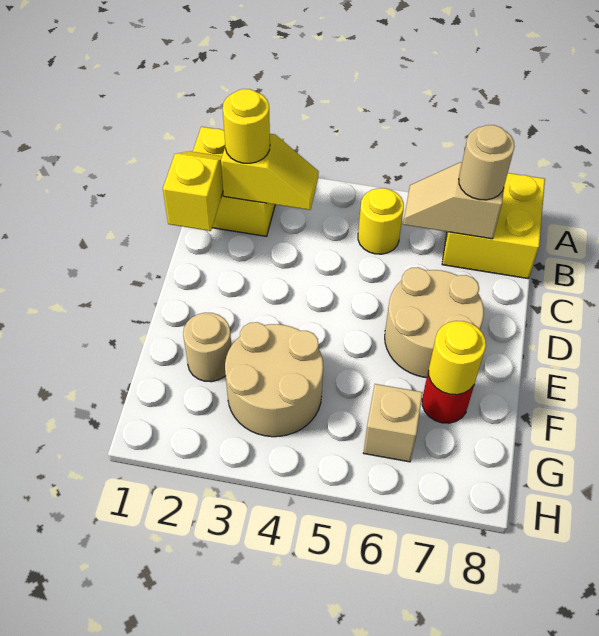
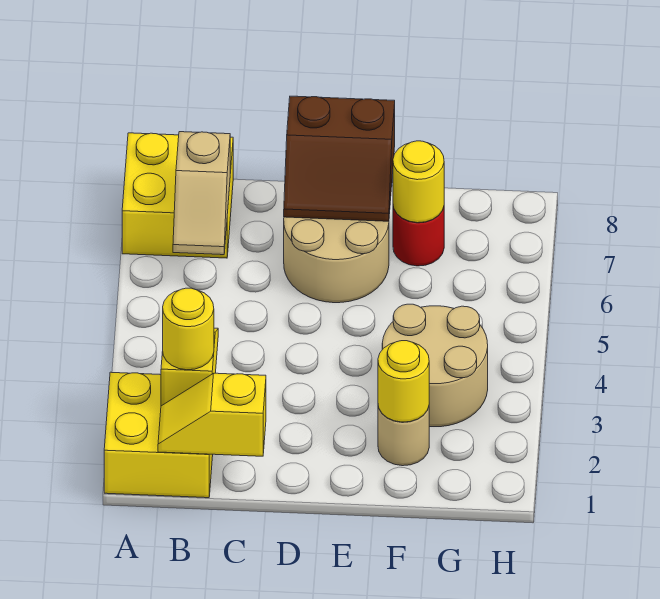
yellow 1x1 round brick [358,188,404,254] -> yellow 1x1 round brick moved to [378,341,429,422]
tan 1x1 round brick [459,125,515,200] -> none
none -> brown 2x2 slope [284,96,395,221]
tan 1x1 brick [364,384,423,462] -> none

